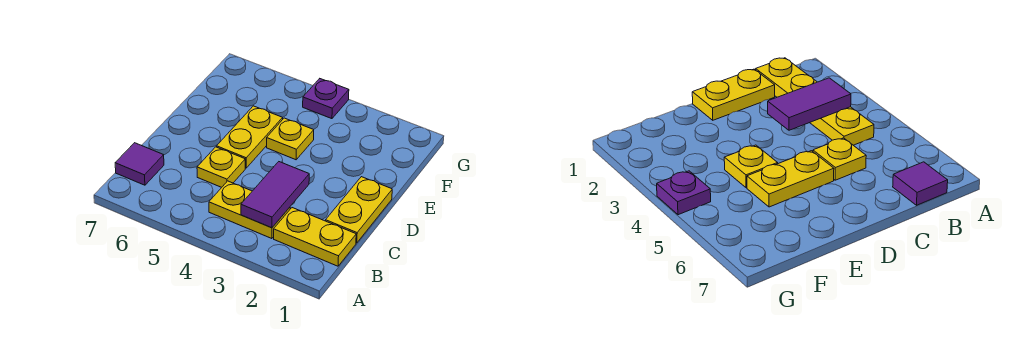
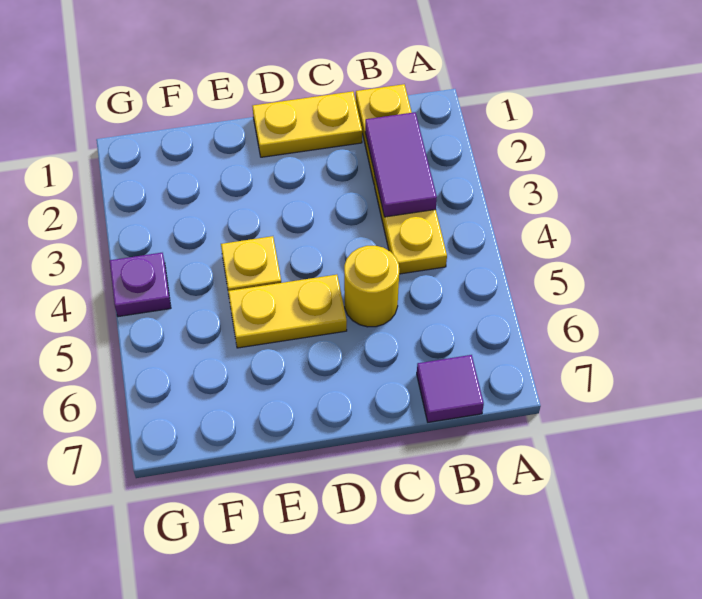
purple 1x2 tile [241,162,309,228] -> purple 1x2 tile turned to [365,112,437,217]
yellow 1x1 plate [197,147,245,187] -> yellow 1x1 round brick [344,246,399,327]

